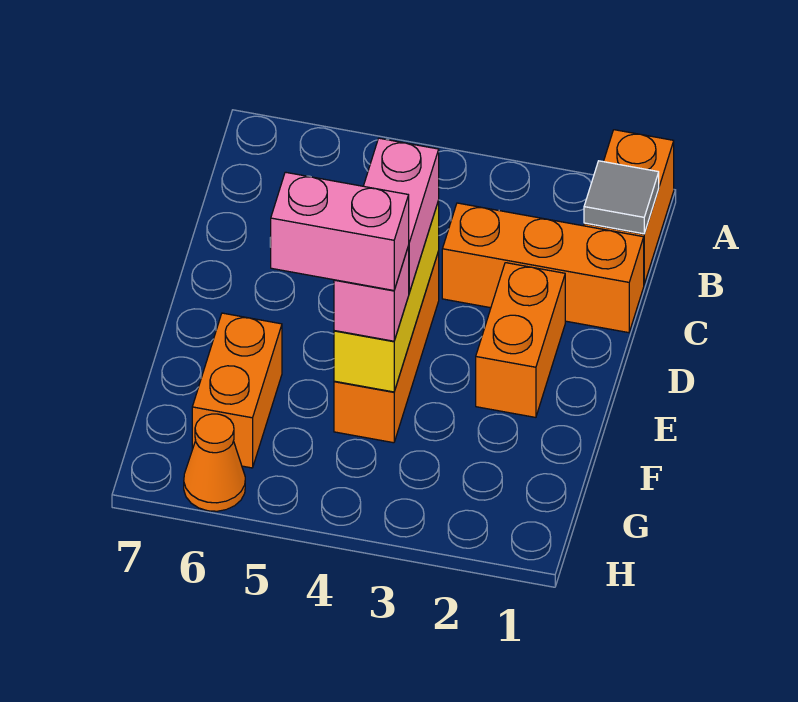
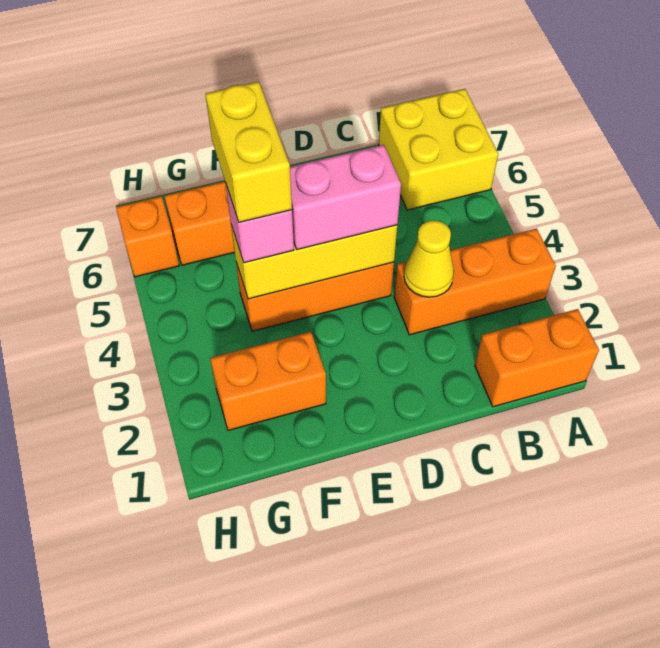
none -> yellow 2x2 brick [379,89,498,210]
grey 1x1 tile [584,161,659,234] -> none
orange 1x3 brick [442,203,644,333] -> orange 1x3 brick turned to [394,229,556,335]
none -> yellow 1x1 cone [404,220,454,297]
orange 1x2 brick [476,263,565,417] -> orange 1x2 brick moved to [210,332,326,430]
pink 1x2 brick [271,172,409,290] -> yellow 1x2 brick [205,82,292,222]
orange 1x1 cone [184,414,245,511] -> orange 1x1 brick [116,196,179,277]

